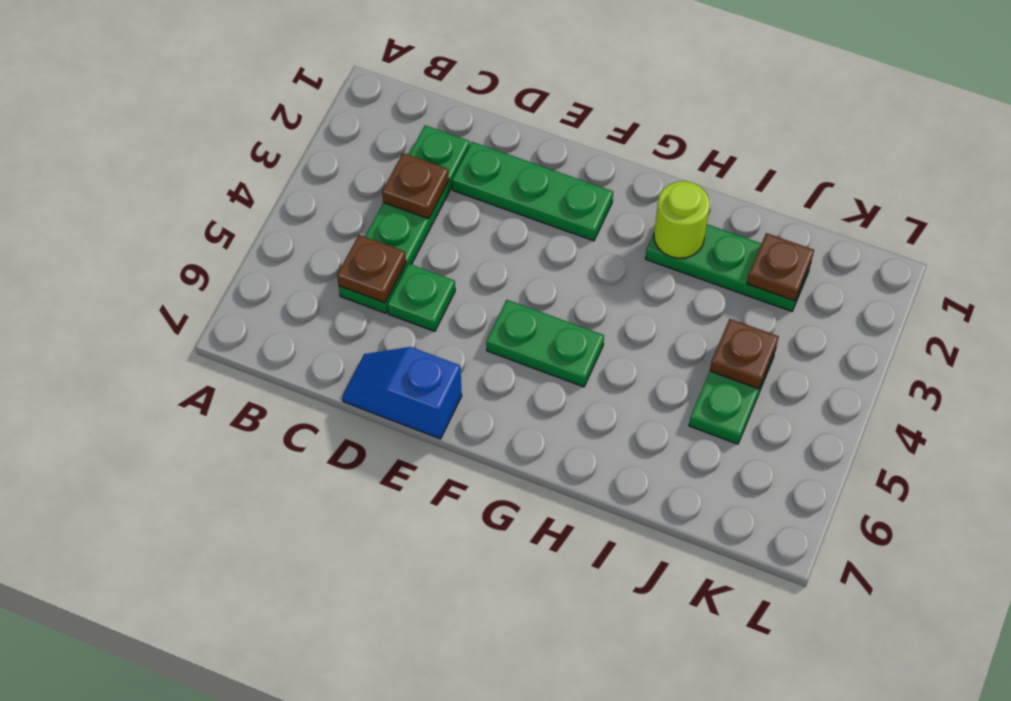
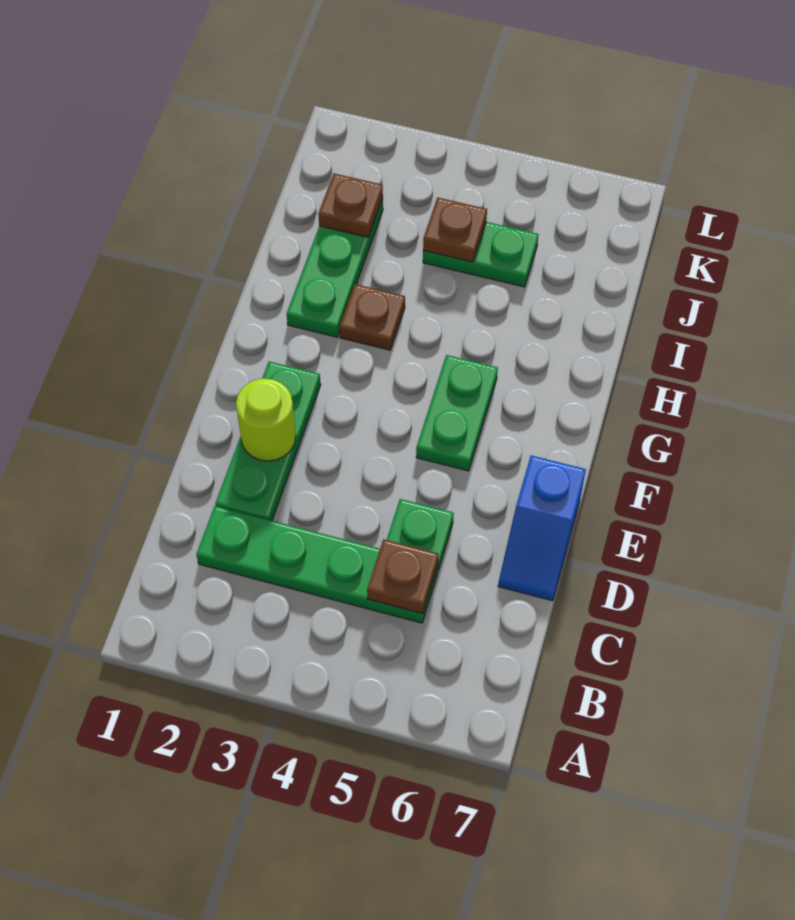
brown 1x1 plate [382,153,449,219] -> brown 1x1 plate moved to [340,284,405,350]
lime 1x1 round brick [654,181,710,258] -> lime 1x1 round brick moved to [236,378,296,461]

